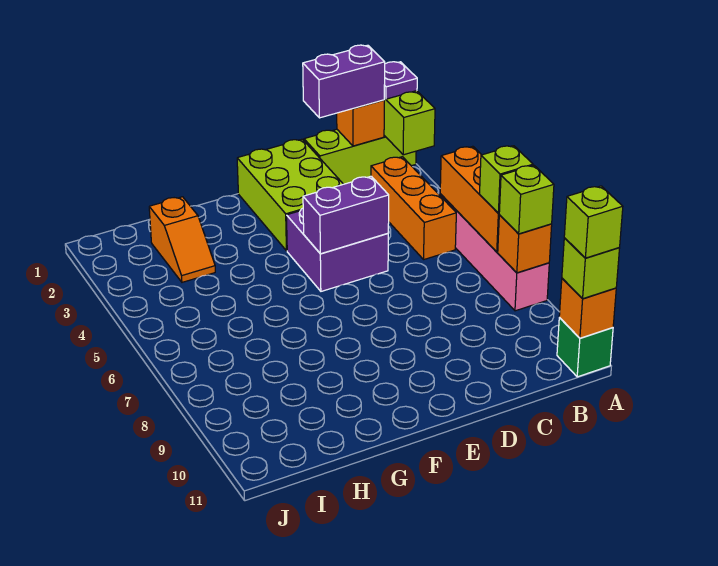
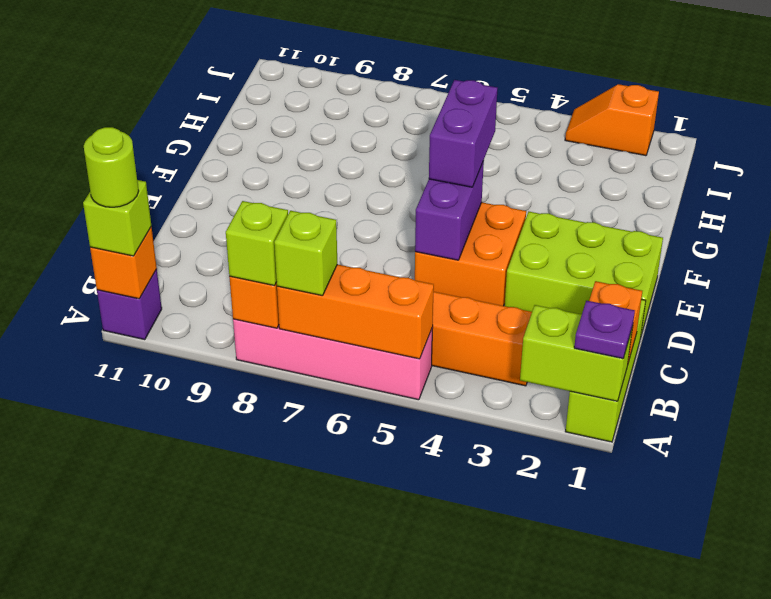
green 1x1 brick [557,318,613,377] -> purple 1x1 brick [97,269,162,340]
lime 1x1 brick [564,186,623,258] -> lime 1x1 round brick [84,127,139,207]
purple 1x2 brick [303,45,385,118] -> purple 1x2 brick moved to [429,80,498,187]
purple 2x2 brick [287,208,388,291] -> orange 2x2 brick [415,202,526,306]
orange 1x2 slope [149,197,215,282] -> orange 1x2 slope moved to [565,84,659,156]

